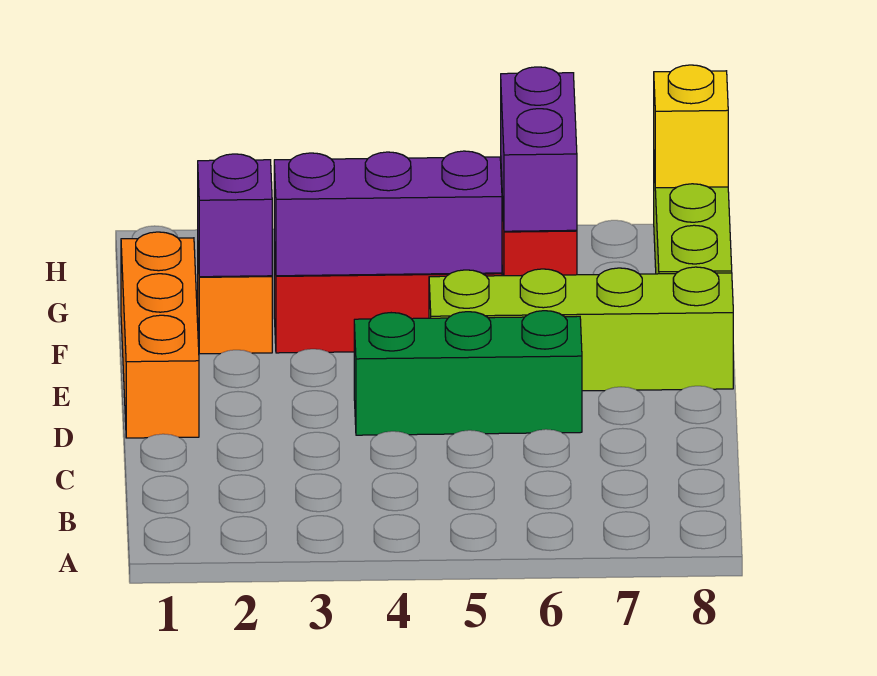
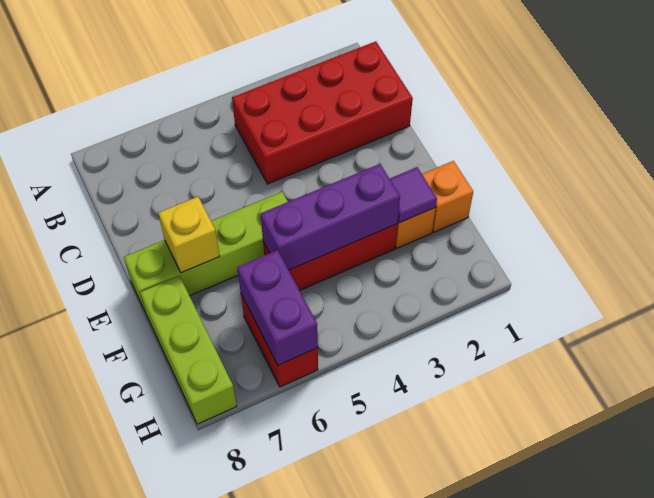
none -> red 2x4 brick [232,41,413,184]
orange 1x3 brick [121,232,199,438] -> orange 1x1 brick [422,161,473,232]
green 1x3 brick [354,311,582,435] -> none
purple 1x1 brick [198,154,272,277] -> purple 1x1 tile [390,167,437,223]
yellow 1x1 brick [654,65,728,188] -> yellow 1x1 brick moved to [158,197,220,273]

